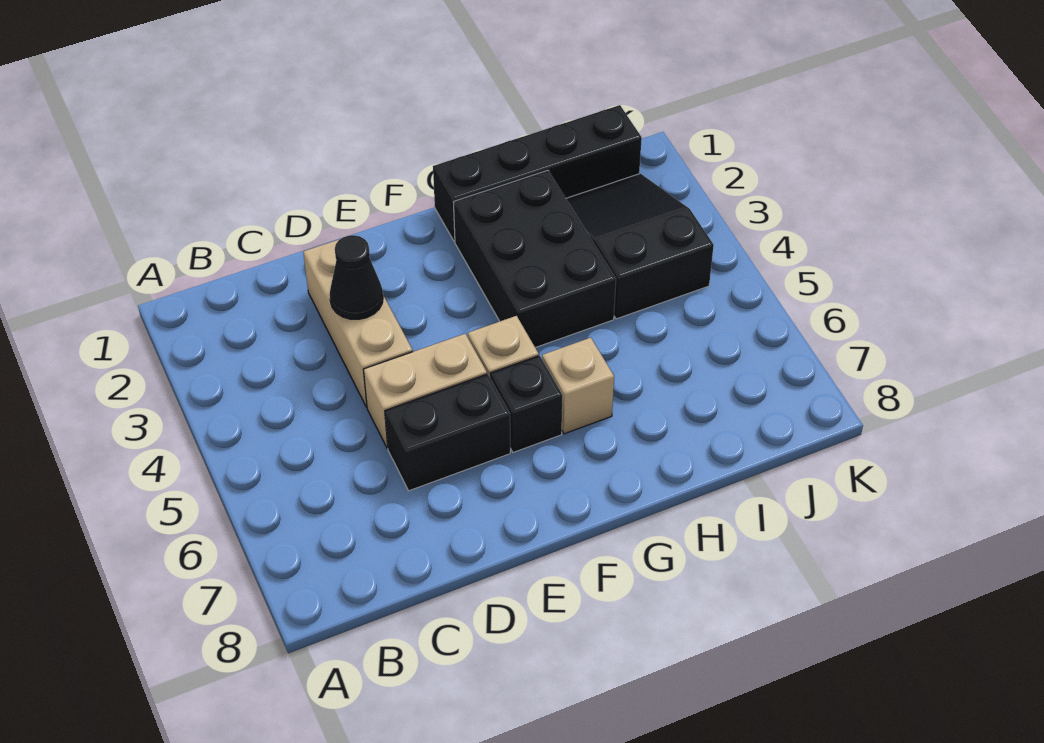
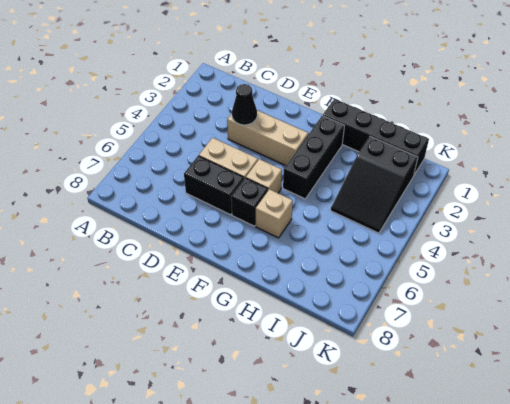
tan 1x3 brick [303,239,413,407] -> tan 1x3 brick turned to [227,110,308,165]
black 2x3 brick [453,170,616,348] -> black 1x3 brick [283,116,344,199]
black 2x3 slope [566,174,714,319] -> black 2x3 slope turned to [331,137,418,233]

